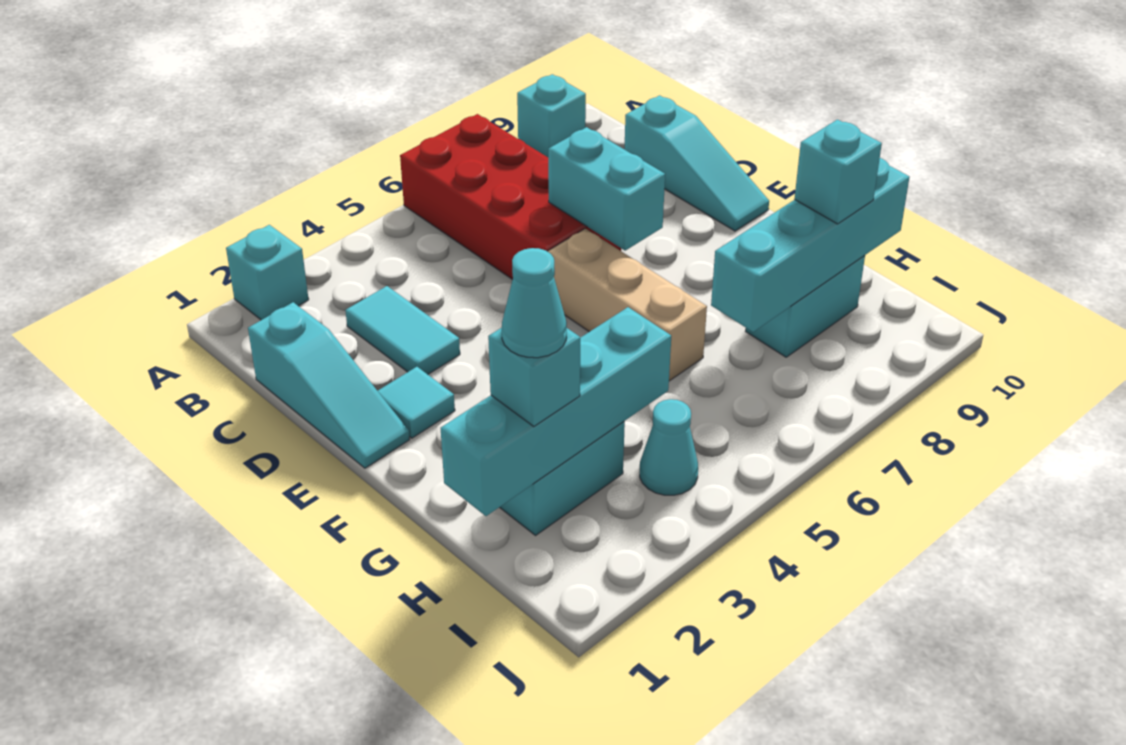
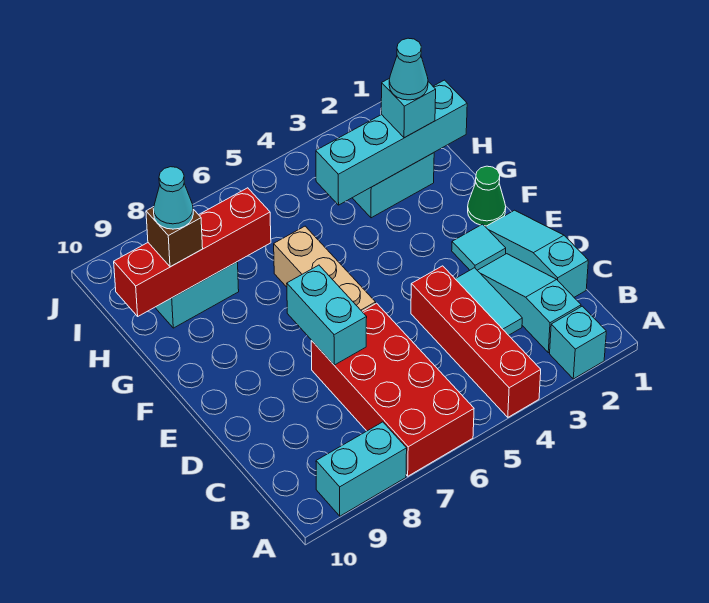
none -> red 1x4 brick [411,266,541,417]
cyan 1x1 brick [517,74,586,157] -> cyan 1x2 brick [316,422,407,516]
cyan 1x3 slope [624,95,769,231] -> cyan 1x3 slope moved to [477,254,581,353]
none -> green 1x1 cone [468,166,506,226]
cyan 1x4 brick [711,158,909,332] -> red 1x4 brick [114,188,271,316]
cyan 1x1 brick [794,120,882,224] -> brown 1x1 brick [146,207,203,267]
cyan 1x1 cone [640,399,698,495] -> cyan 1x1 cone moved to [153,167,193,229]

